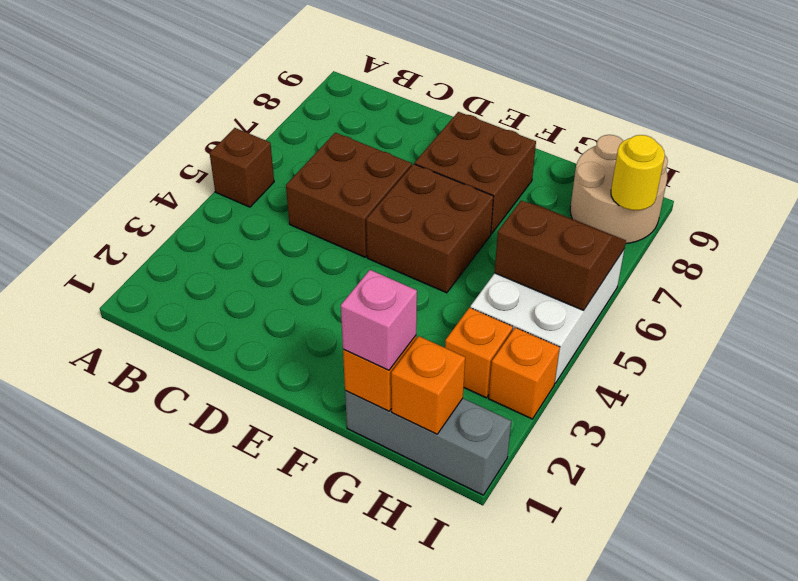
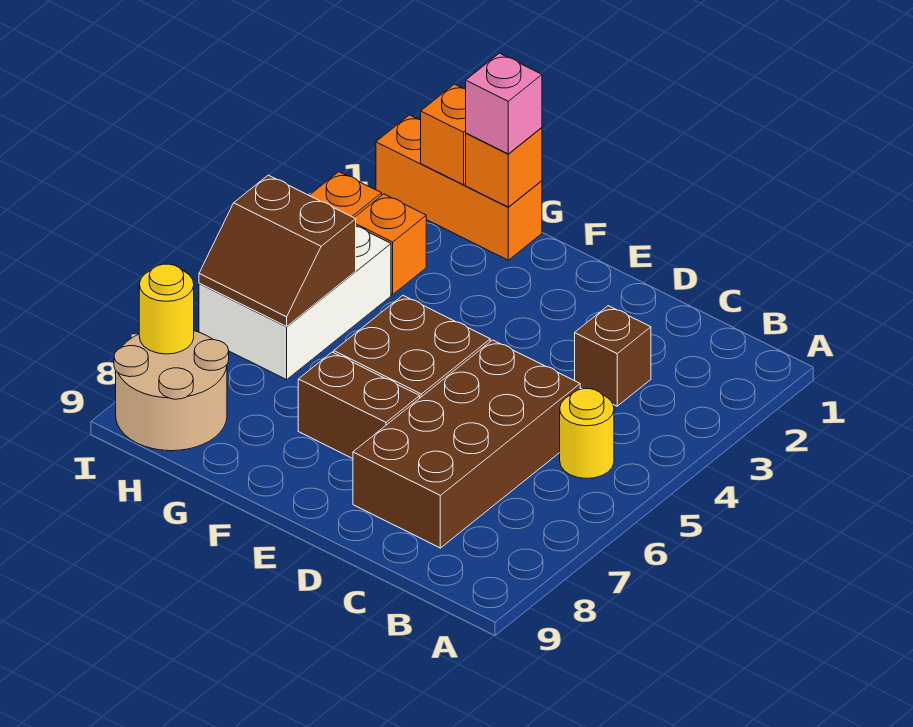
brown 1x1 brick [210,128,274,207] -> brown 1x1 brick moved to [575,306,651,406]
none -> yellow 1x1 round brick [560,389,614,478]
brown 2x2 brick [286,133,412,257] -> brown 2x4 brick [353,340,580,548]
brown 2x2 brick [415,112,536,234] -> brown 1x2 brick [298,352,420,459]
grey 1x3 brick [345,391,511,495] -> orange 1x3 brick [376,115,542,260]

